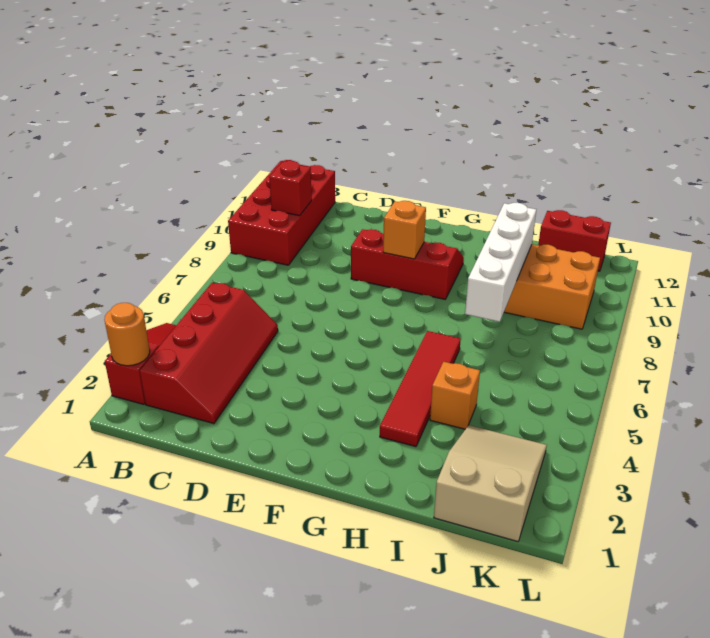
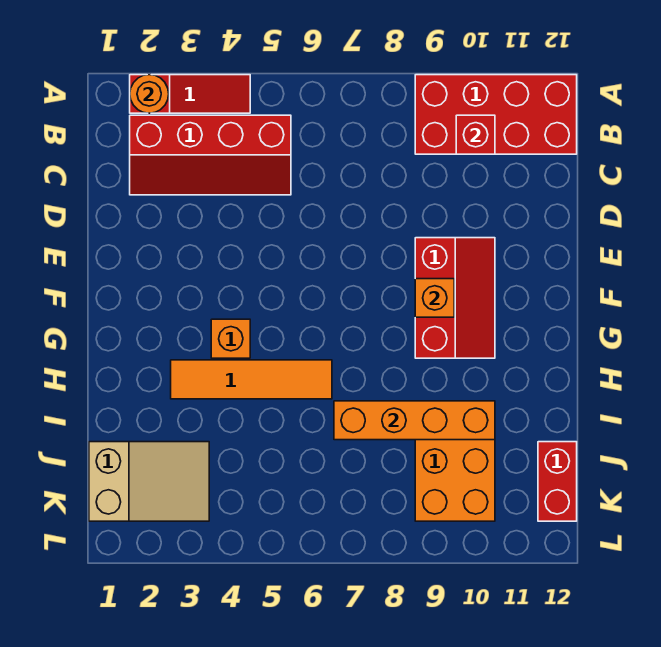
red 1x4 tile [380,331,461,447] -> orange 1x4 tile [171,360,332,399]
orange 1x1 brick [430,362,480,429] -> orange 1x1 brick moved to [211,319,250,358]
white 1x4 brick [465,203,536,322] -> orange 1x4 brick [334,401,495,440]

